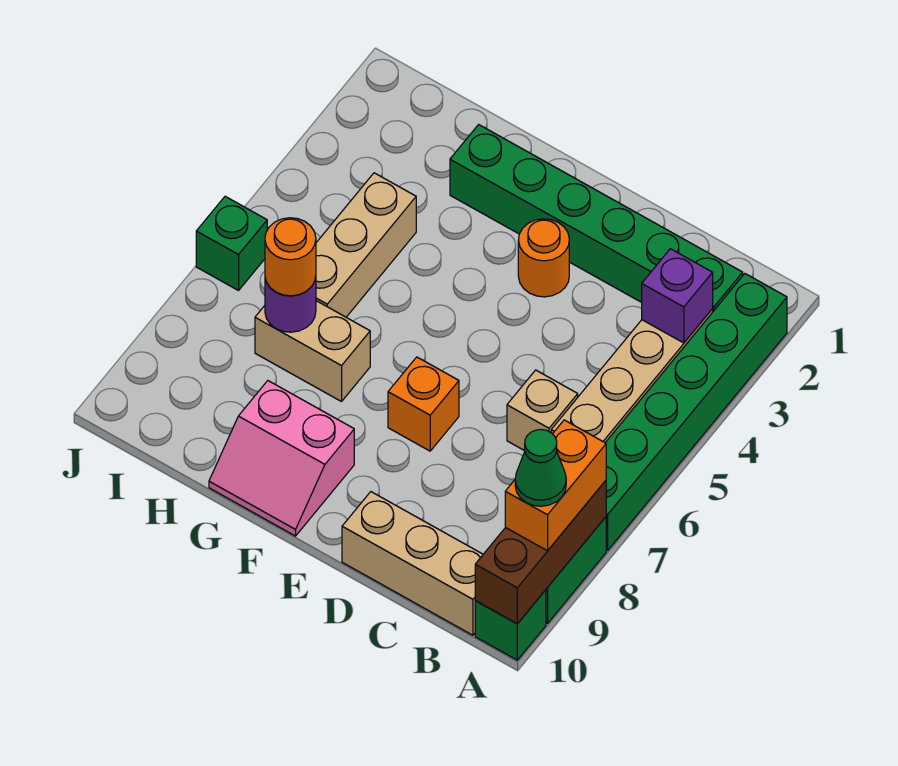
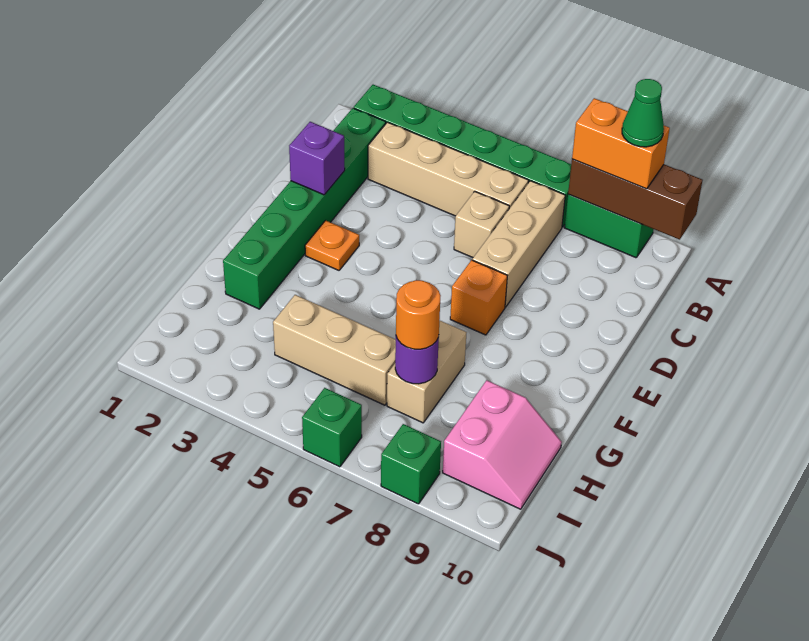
green 1x1 brick [475,590,546,660] -> green 1x1 brick moved to [381,424,441,504]
purple 1x1 brick [642,249,713,343] -> purple 1x1 brick moved to [289,122,345,195]
tan 1x3 brick [342,492,483,635] -> tan 1x3 brick moved to [472,181,565,307]
orange 1x1 round brick [518,219,569,297] -> orange 1x1 plate [305,220,359,270]
pink 2x2 slope [209,381,354,536] -> pink 2x2 slope moved to [443,380,562,509]

